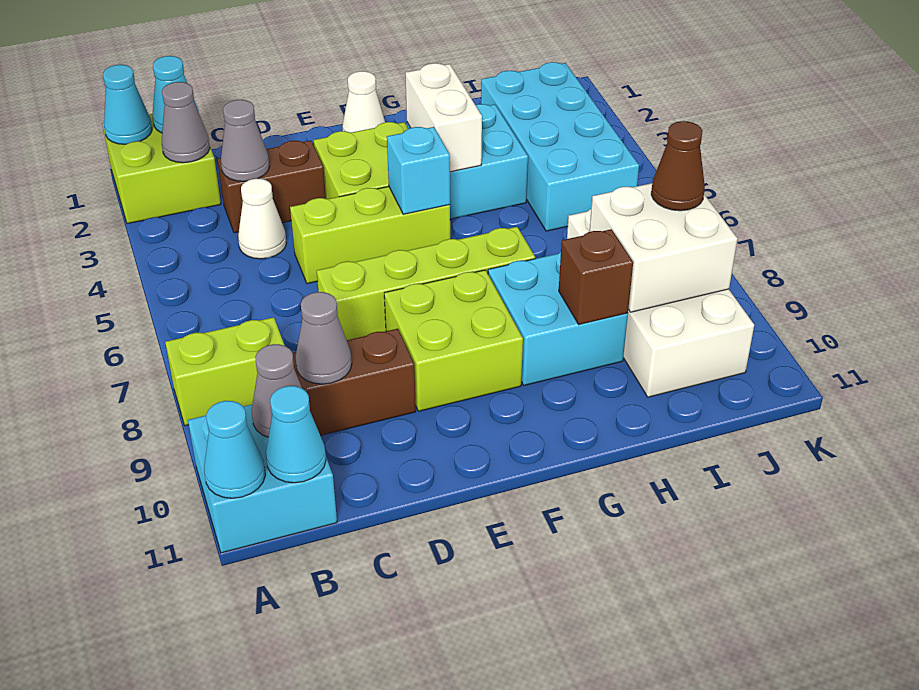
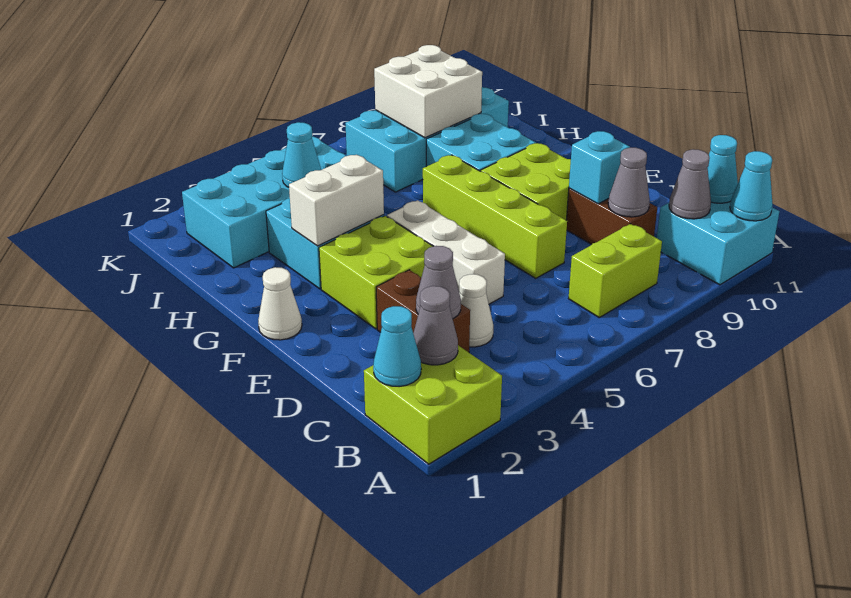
cyan 1x1 cone [103,65,152,144] -> cyan 1x1 cone moved to [282,122,321,187]
lime 1x2 brick [165,317,284,426] -> lime 1x2 brick turned to [569,224,662,318]
lime 1x3 brick [290,187,450,284] -> white 1x3 brick [387,200,505,304]
cyan 1x1 brick [387,127,450,214] -> cyan 1x1 brick moved to [569,131,630,204]
brown 1x1 brick [559,229,633,324] -> none
white 2x4 brick [567,209,754,397] -> cyan 2x4 brick [345,87,509,192]
brown 1x1 cone [651,121,705,211] -> none

